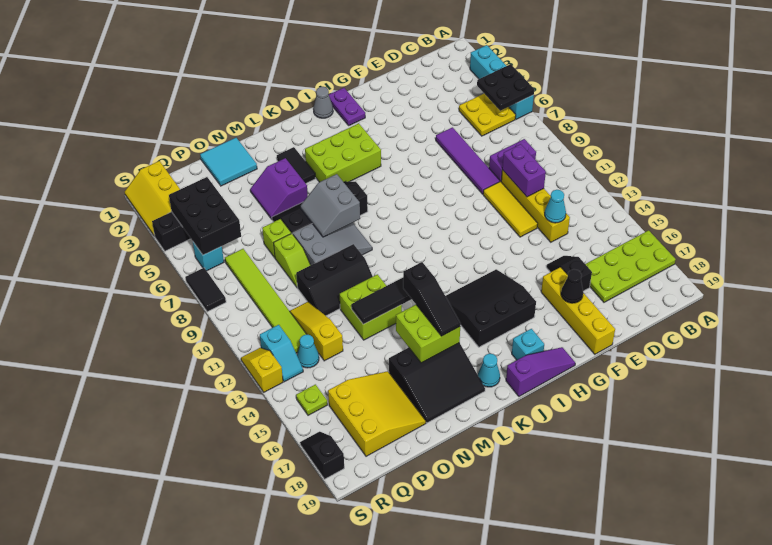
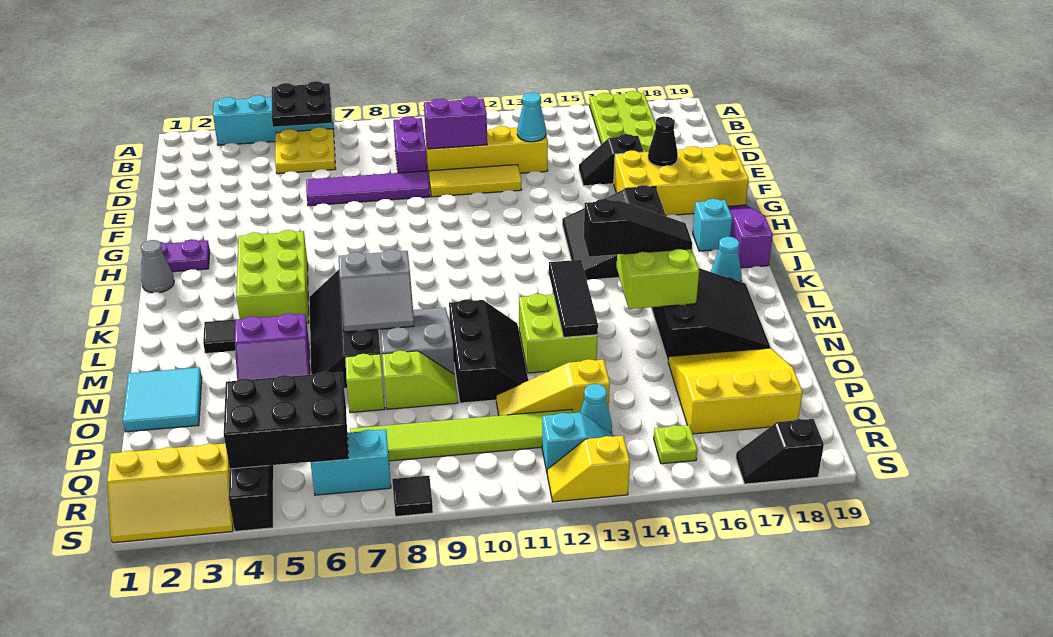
yellow 1x4 brick [541,267,615,354] -> yellow 2x4 brick [614,144,749,216]
cyan 1x1 brick [193,242,224,271] -> cyan 1x2 brick [311,429,391,495]
black 1x2 tile [185,268,226,312] -> black 1x1 tile [392,476,433,516]

